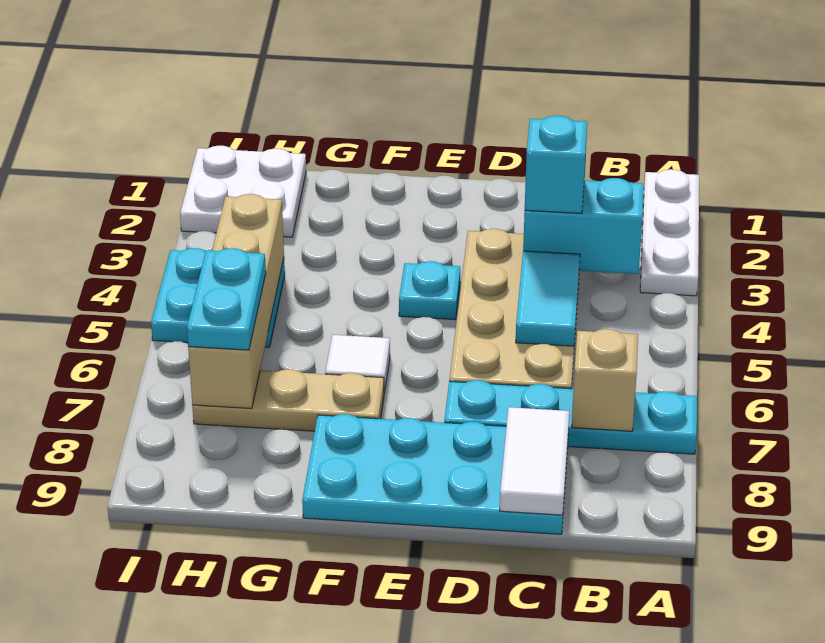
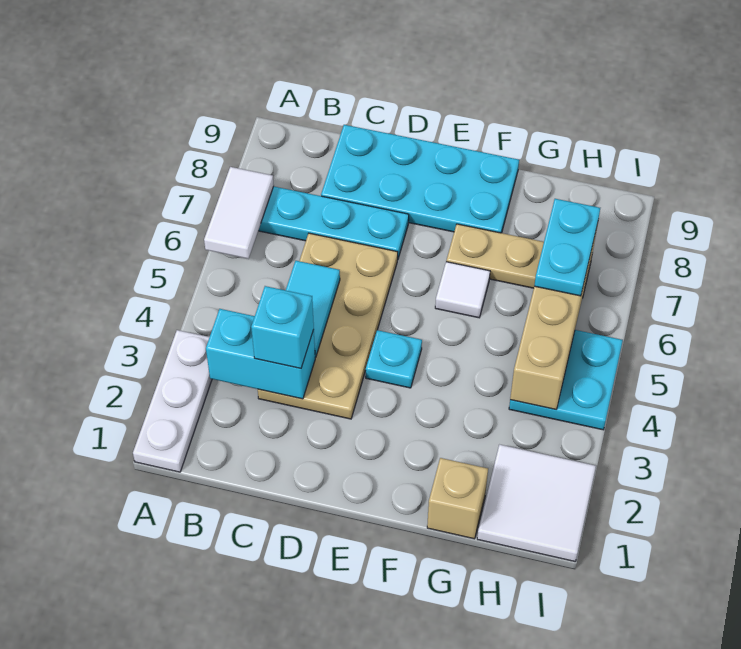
tan 1x1 brick [572,329,638,431] -> tan 1x1 brick moved to [427,458,488,539]
white 1x2 tile [500,407,569,515] -> white 1x2 tile moved to [204,167,274,259]
white 2x2 plate [180,146,306,237] -> white 2x2 tile [477,445,596,561]

